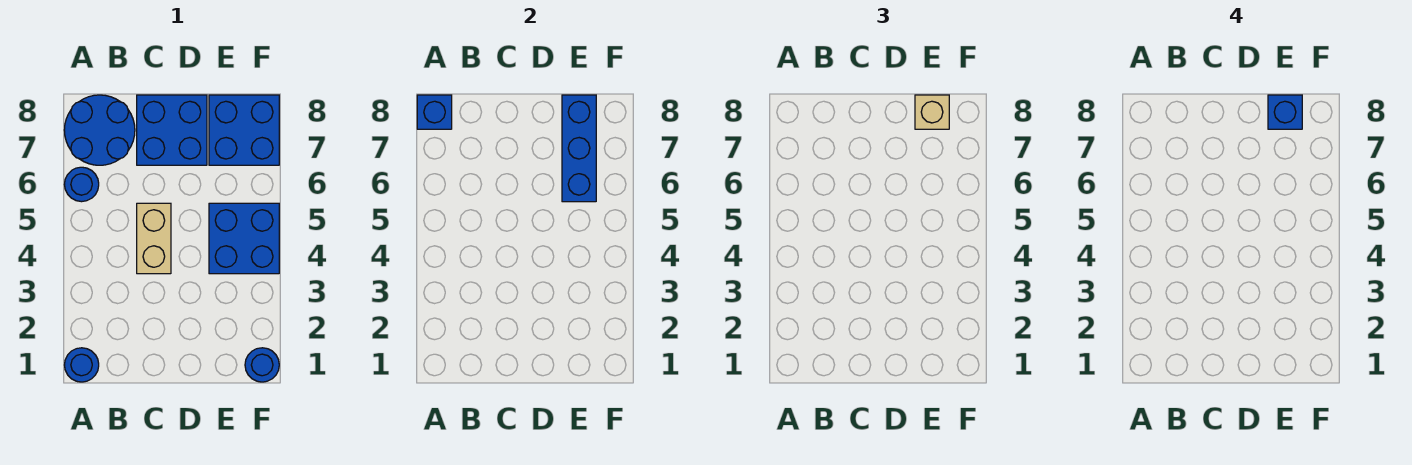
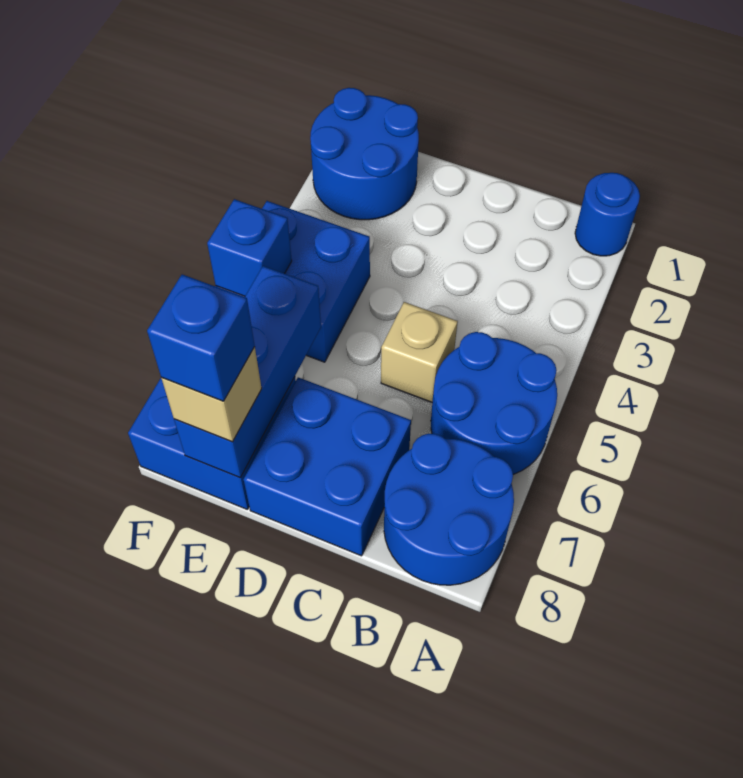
blue 1x1 round brick [64,167,99,202] -> blue 2x2 round brick [431,332,557,475]
blue 1x1 brick [417,95,452,129] -> blue 1x1 brick moved to [207,199,292,296]
tan 1x2 brick [137,203,171,274] -> tan 1x1 brick [381,302,458,402]
blue 1x1 round brick [245,348,279,382] -> blue 2x2 round brick [310,88,419,220]

